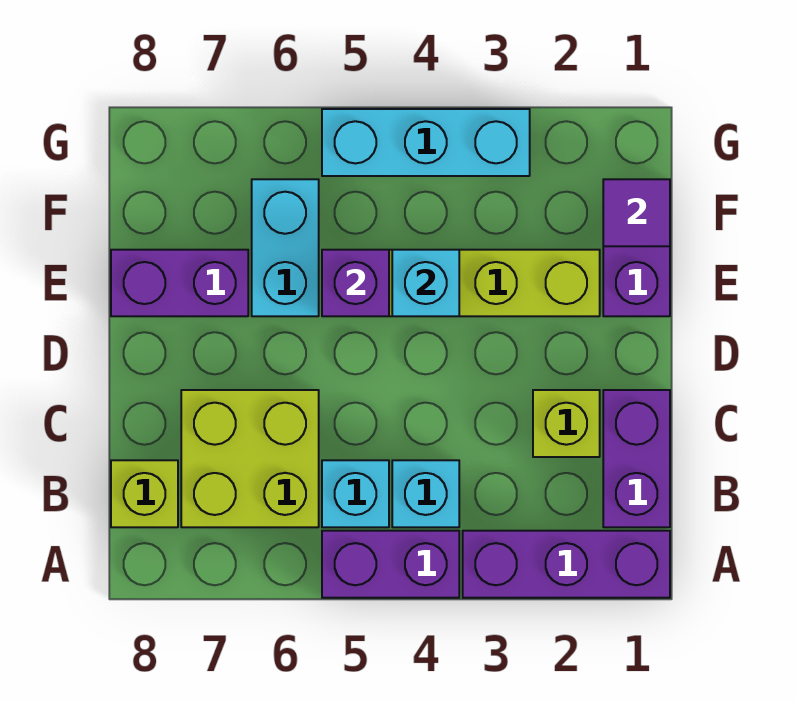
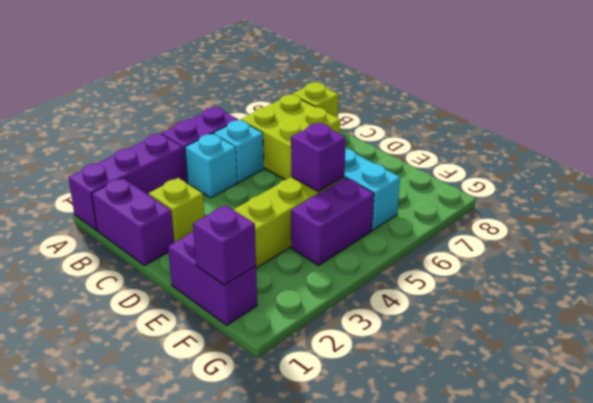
cyan 1x1 brick [392,250,459,316] -> none
purple 1x2 brick [111,250,248,316] -> purple 1x2 brick moved to [291,178,374,265]
purple 1x1 tile [603,179,670,246] -> purple 1x1 brick [193,205,256,285]
cyan 1x3 brick [322,109,530,176] -> none

